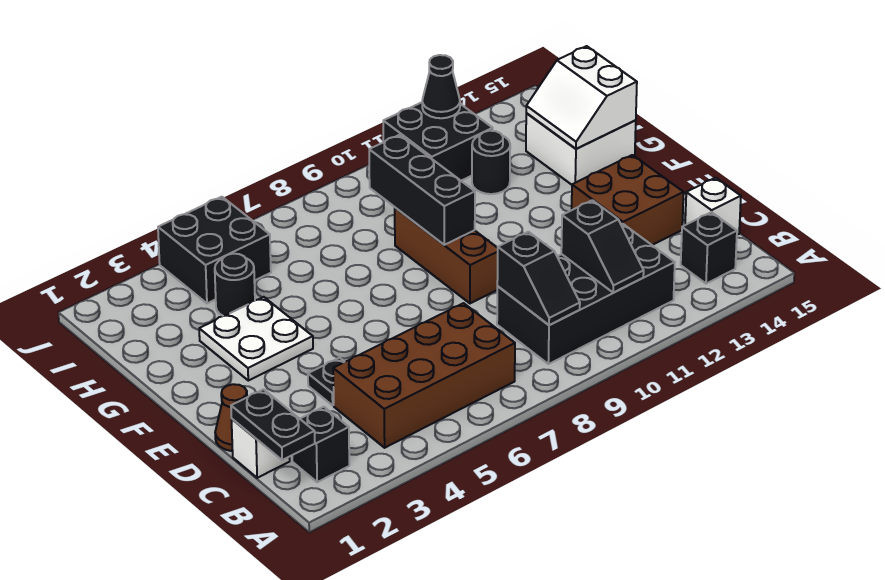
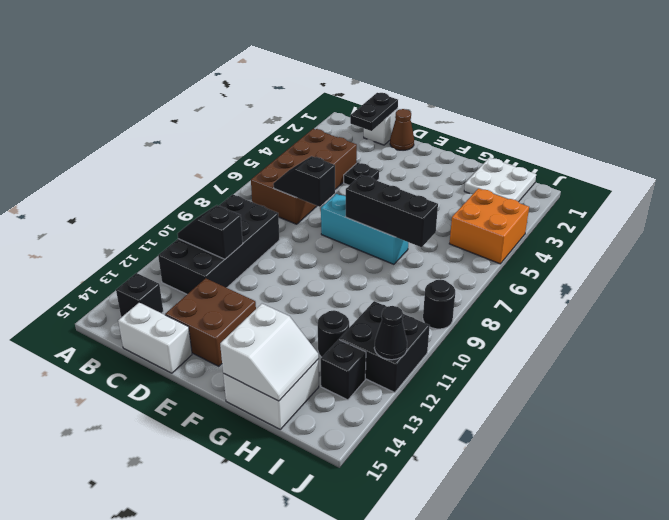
black 1x2 plate [231,389,315,460] -> black 1x2 plate turned to [350,93,398,131]
black 1x1 brick [292,407,349,482] -> black 1x1 brick moved to [321,339,366,400]
black 1x2 slope [497,232,580,325] -> black 1x2 slope moved to [273,156,335,207]
white 1x1 brick [685,178,741,235] -> white 1x2 brick [118,303,192,373]
none -> cyan 1x3 brick [321,194,408,264]
brown 1x3 brick [395,208,498,303] -> none
white 2x2 plate [199,297,313,381] -> white 2x2 plate moved to [464,158,536,202]
black 1x3 brick [369,135,475,245] -> black 1x3 brick moved to [346,175,438,247]
white 2x2 slope [526,46,637,149] -> white 2x2 slope turned to [220,304,318,401]
black 1x1 round brick [215,254,255,316] -> black 1x1 round brick moved to [423,279,455,329]
black 2x2 brick [158,197,271,303] -> orange 2x2 brick [449,189,529,264]

